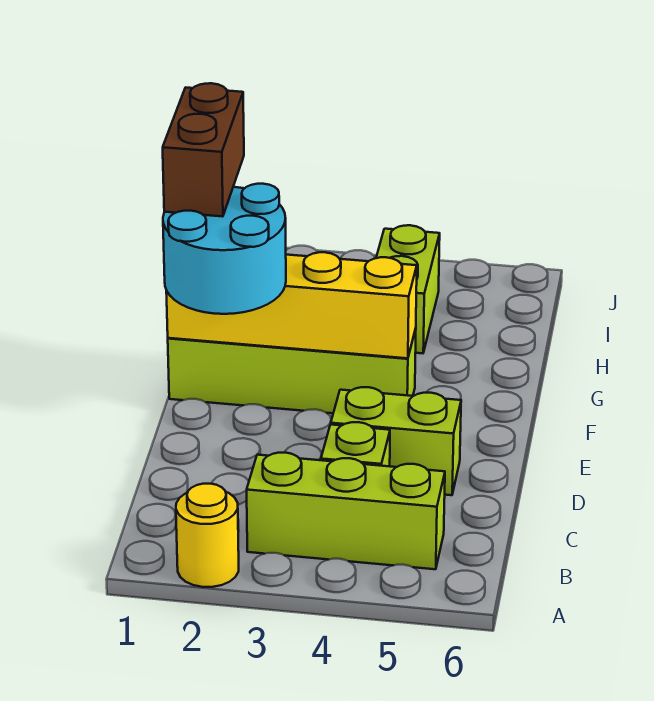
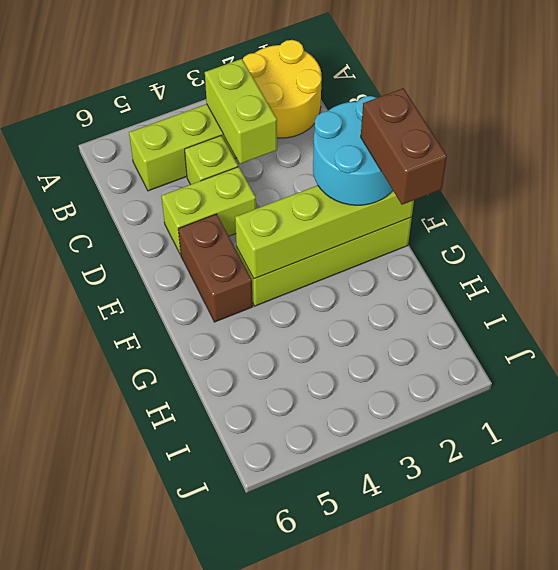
yellow 1x1 round brick [176,484,239,587] -> yellow 2x2 round brick [243,40,322,138]
none -> brown 1x2 brick [178,214,253,322]
yellow 1x4 brick [166,252,417,358] -> lime 1x4 brick [235,185,414,279]
lime 1x2 brick [376,225,440,353] -> lime 1x2 brick moved to [205,59,277,164]

